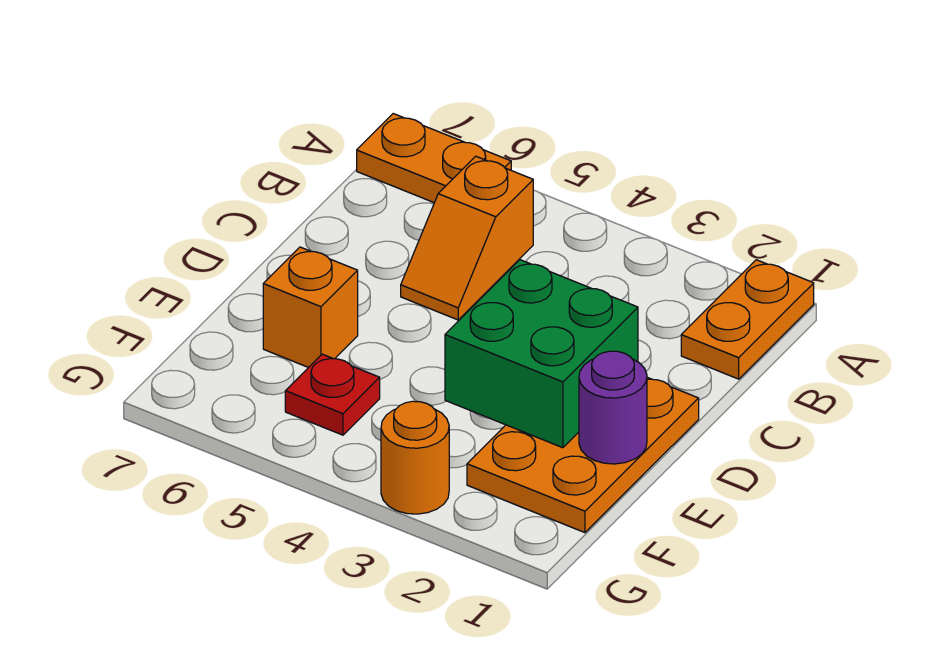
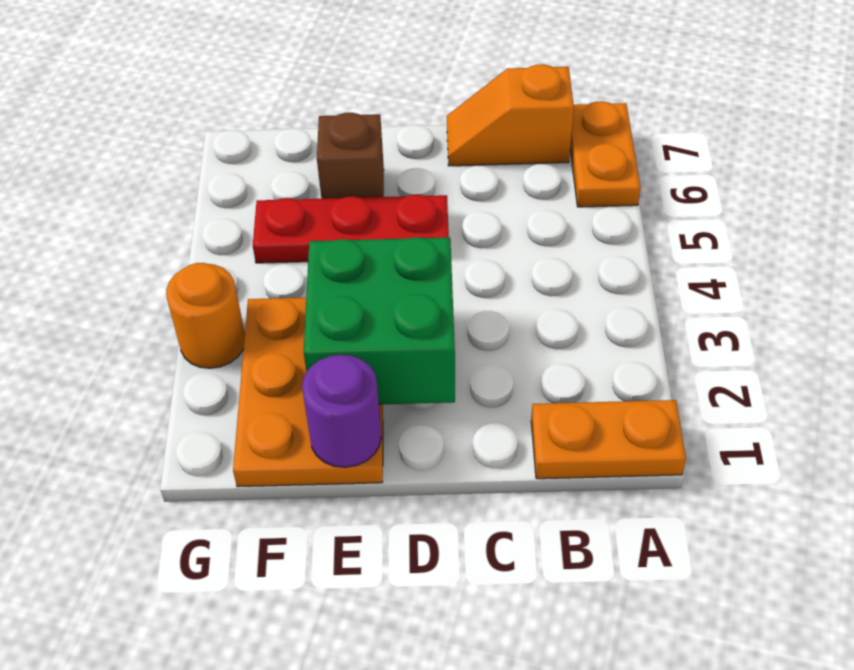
orange 1x2 slope [401,156,533,320] -> orange 1x2 slope moved to [447,64,574,166]
orange 2x3 plate [467,377,699,533] -> orange 2x3 plate turned to [233,298,383,487]
orange 1x1 brick [263,247,358,368] -> brown 1x1 brick [317,113,384,199]
red 1x1 plate [285,354,380,435] -> red 1x3 plate [253,195,449,263]

